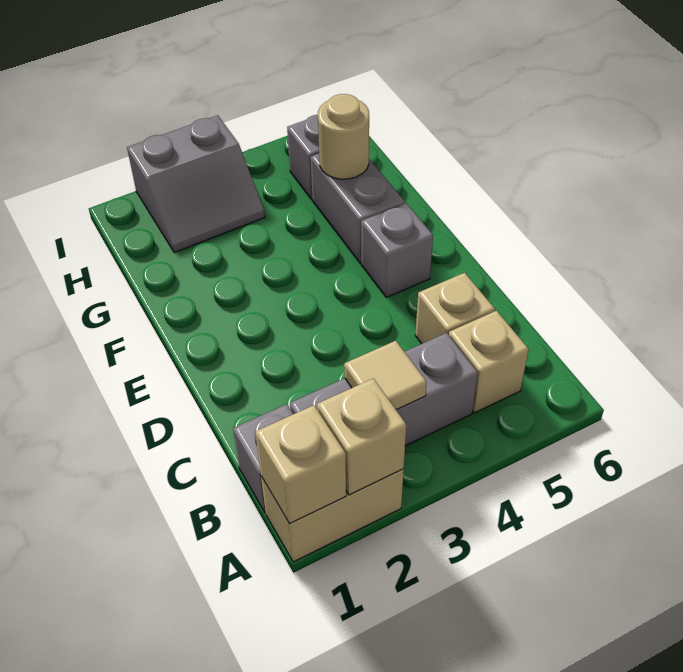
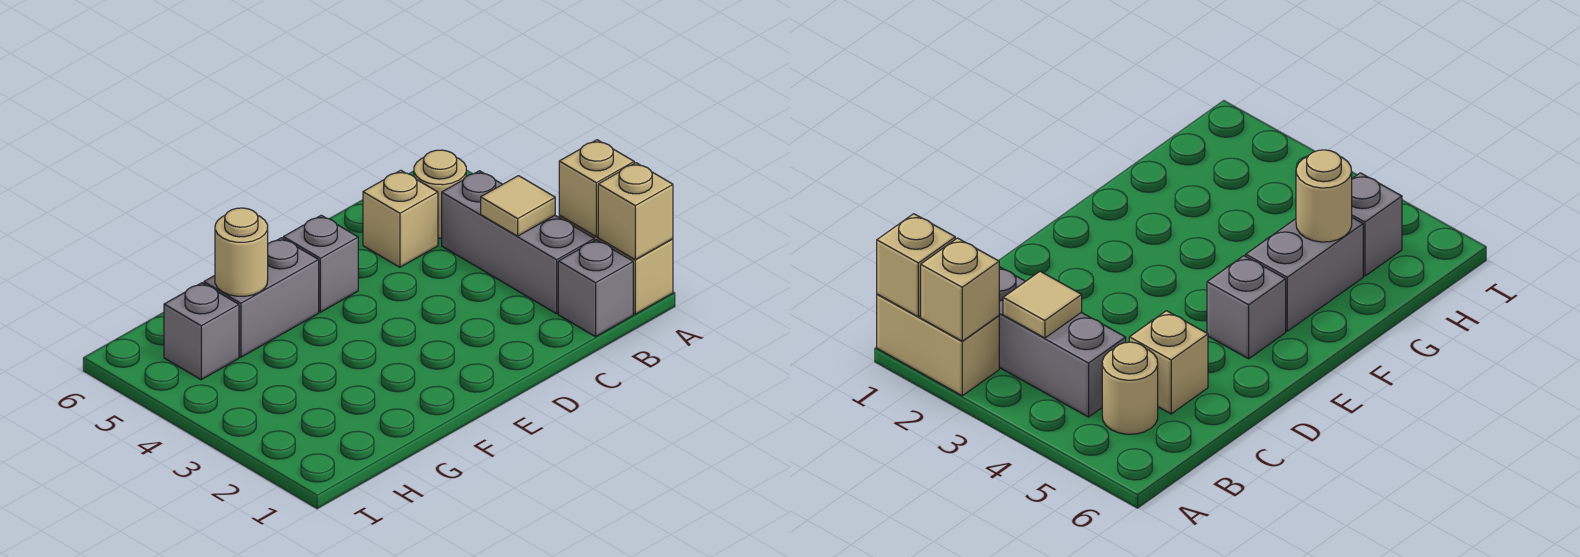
tan 1x1 brick [449,311,529,413] -> tan 1x1 round brick [414,150,466,238]
grey 2x2 slope [127,115,265,253] -> none

